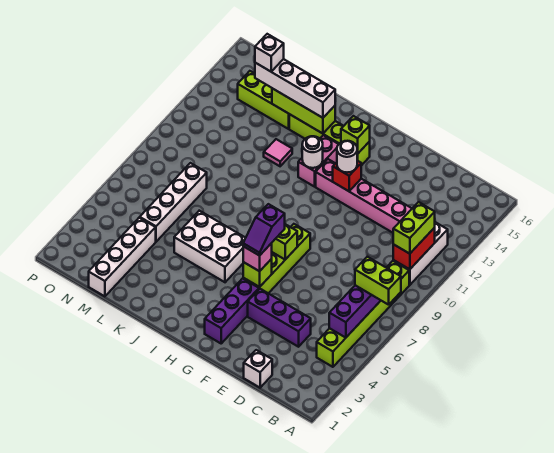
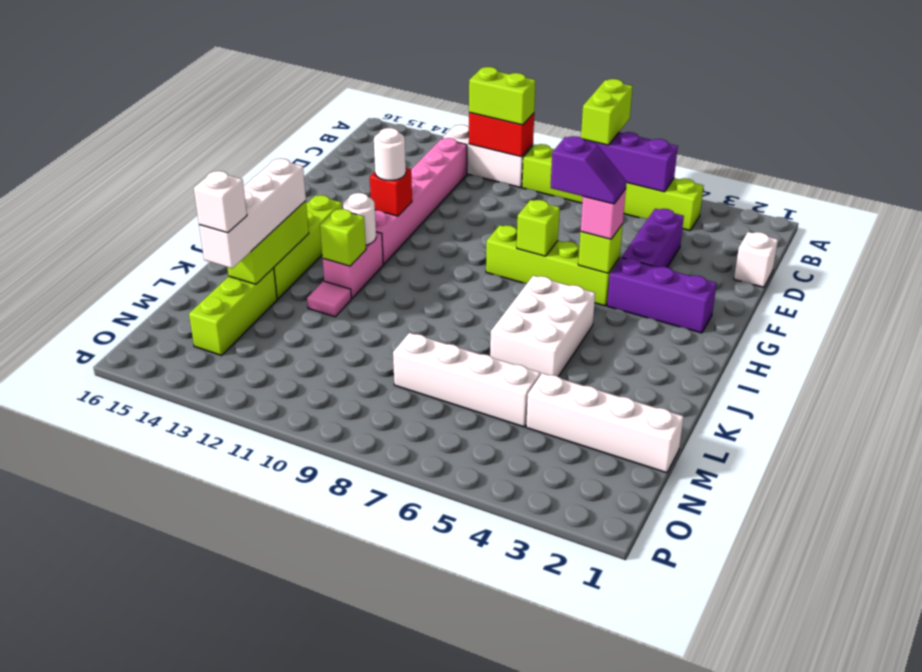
lime 1x1 brick [341,116,370,154] -> lime 1x1 brick moved to [320,209,366,266]
pink 1x2 brick [298,135,339,187] -> pink 1x2 brick turned to [323,232,383,299]

